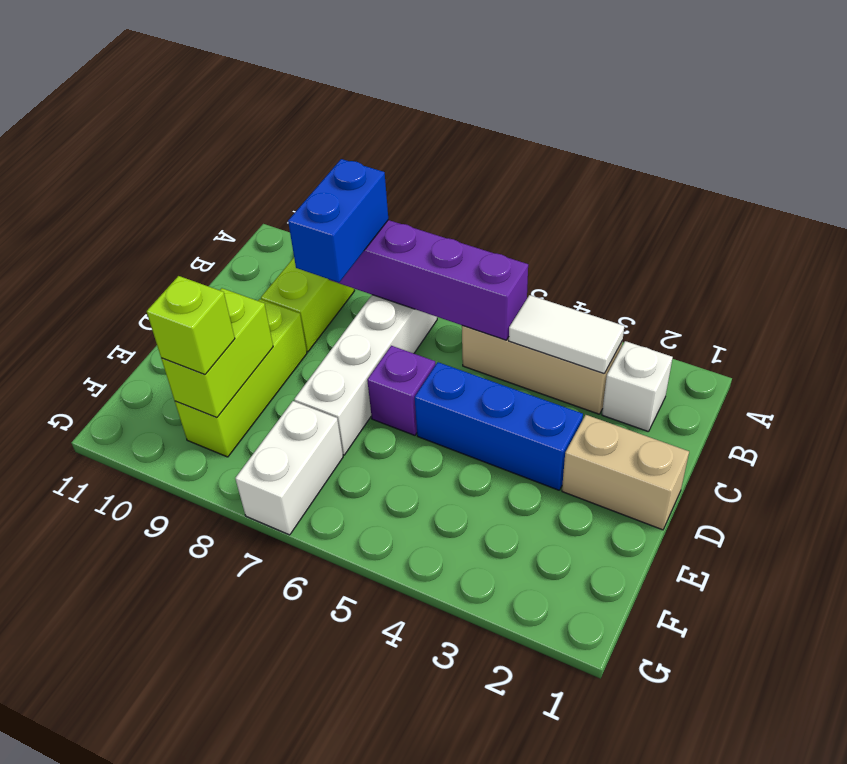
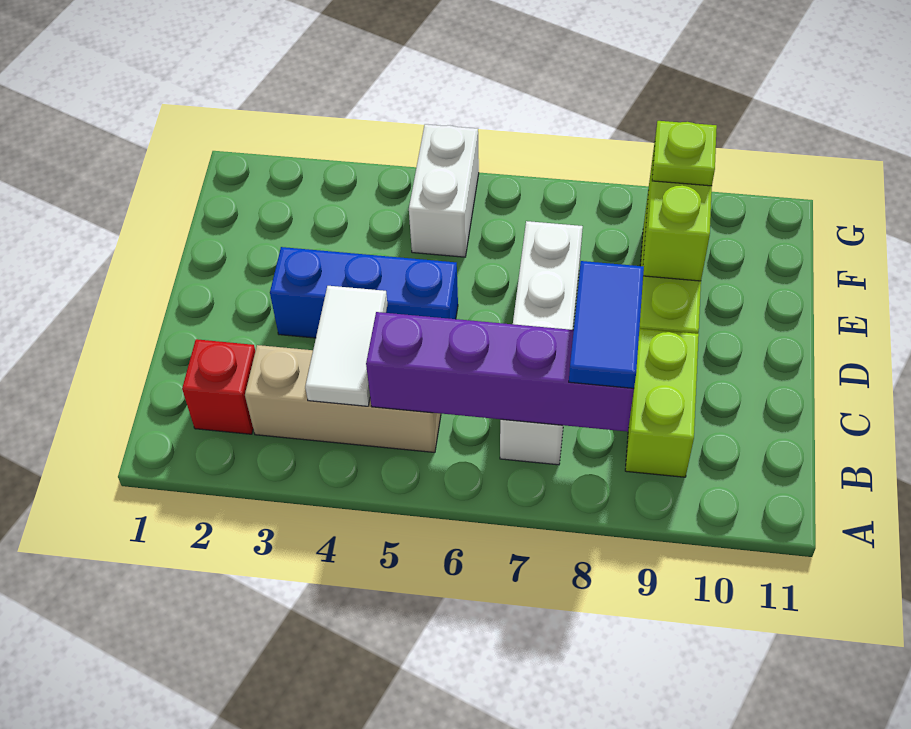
white 1x1 brick [602,341,673,432] -> red 1x1 brick [182,339,255,434]
white 1x2 tile [509,295,624,373] -> white 1x2 tile turned to [305,286,387,406]
blue 1x2 brick [288,159,388,282] -> blue 1x2 tile [569,261,644,388]
tan 1x2 brick [562,415,689,530] -> none
purple 1x1 brick [367,346,436,435] -> none
white 1x2 brick [235,401,343,535] -> white 1x2 brick moved to [409,124,479,257]
lime 1x1 brick [147,276,235,374] -> lime 1x1 plate [652,121,717,186]

